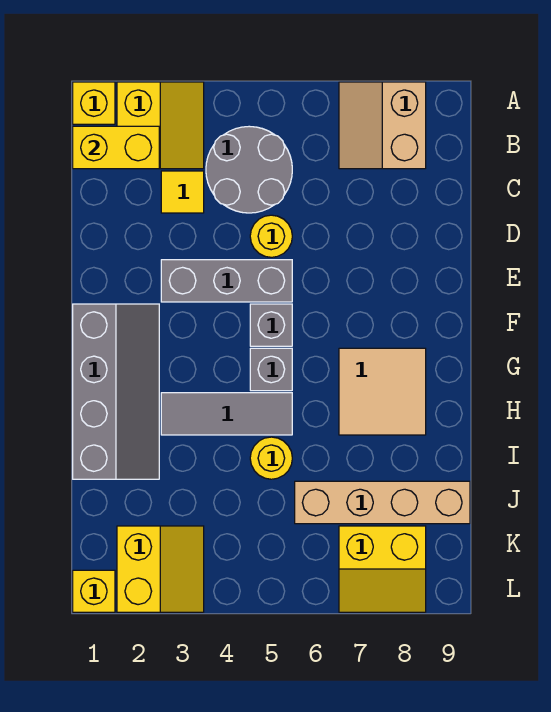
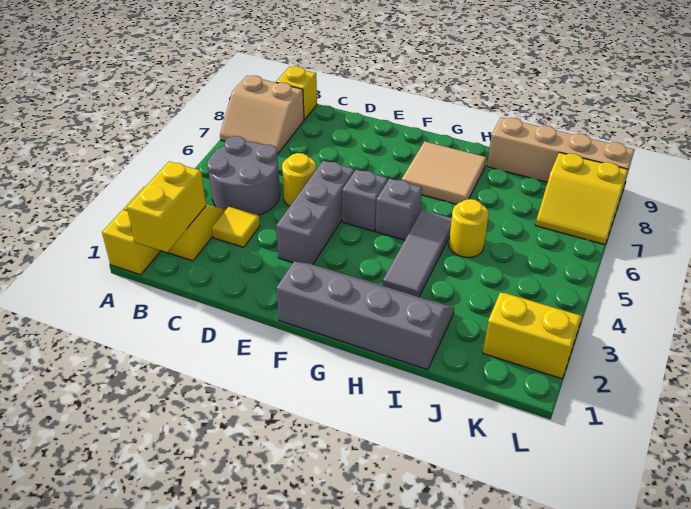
tan 1x4 brick [295,481,470,524] -> tan 1x4 brick turned to [487,117,635,191]
yellow 2x2 slope [339,526,426,612] -> yellow 2x2 slope turned to [536,152,628,244]
yellow 1x1 brick [73,570,115,612] -> yellow 1x1 brick moved to [276,66,317,120]

